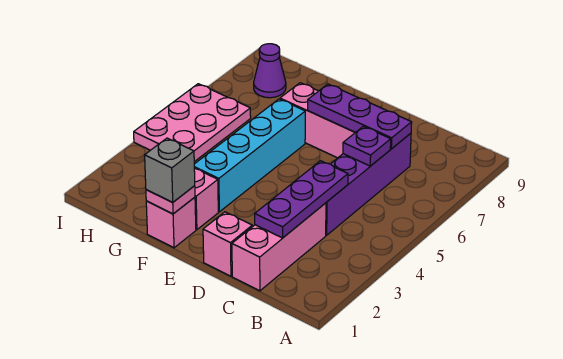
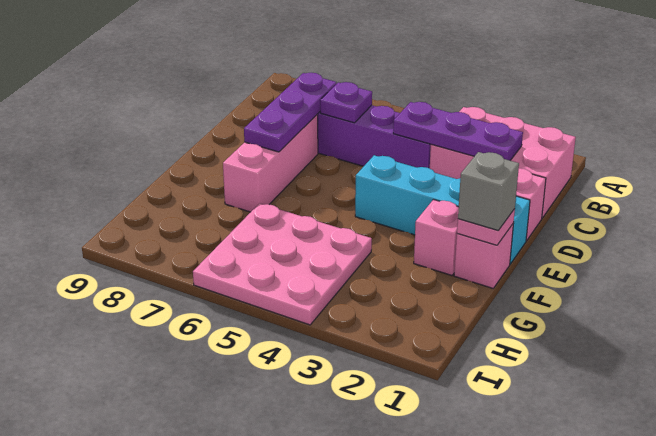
pink 1x3 brick [232,203,326,291] -> pink 2x3 brick [430,107,576,218]
cyan 1x4 brick [194,99,305,212] -> cyan 1x4 brick moved to [355,155,530,264]
pink 2x3 plate [134,84,251,162] -> pink 3x3 plate [193,203,372,325]
purple 1x1 cone [254,44,286,98] -> none

